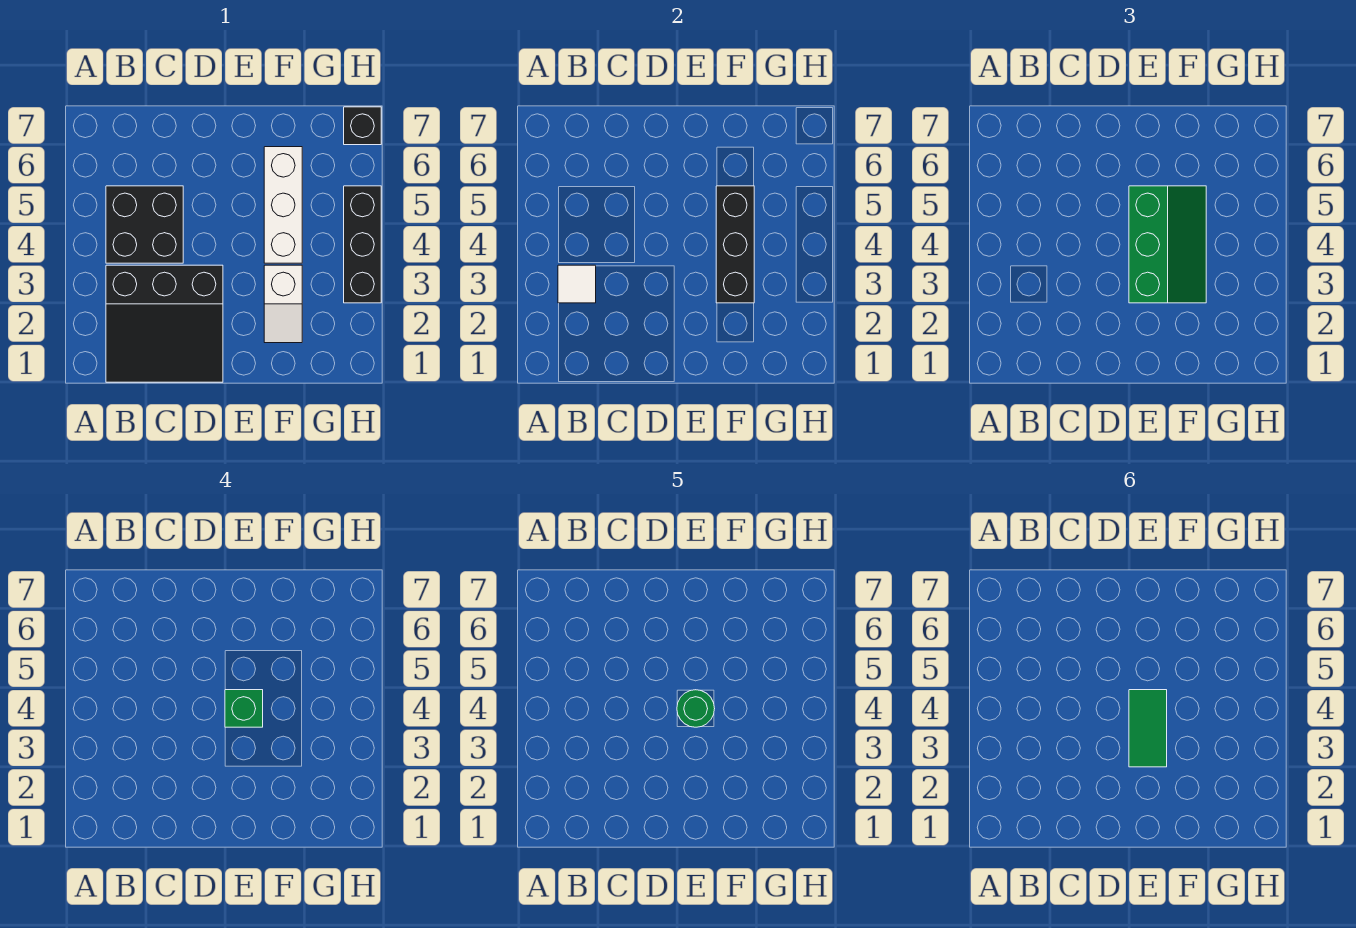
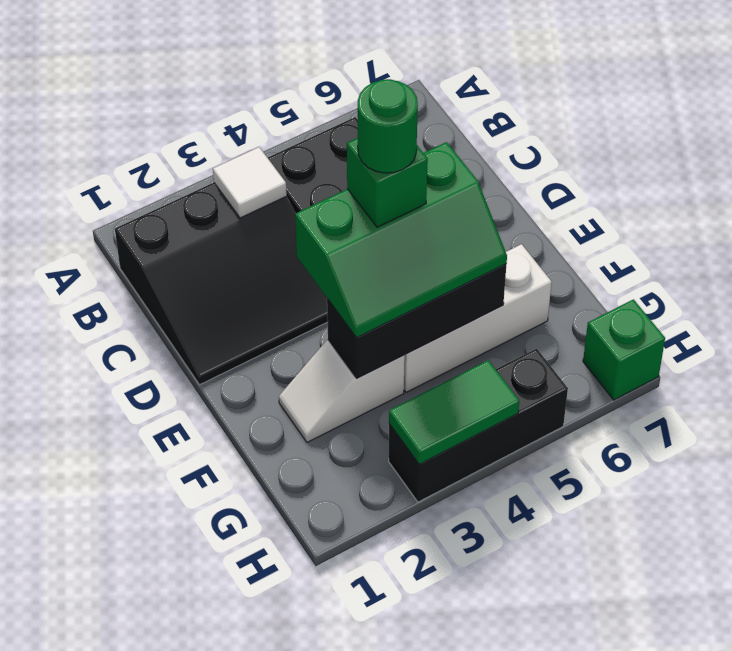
black 3x3 slope [106,265,223,382] -> black 3x3 slope turned to [115,183,328,385]
green 1x2 tile [1129,690,1167,767] -> green 1x2 tile moved to [389,360,519,465]
black 1x1 brick [344,107,381,145] -> green 1x1 brick [583,299,665,400]

